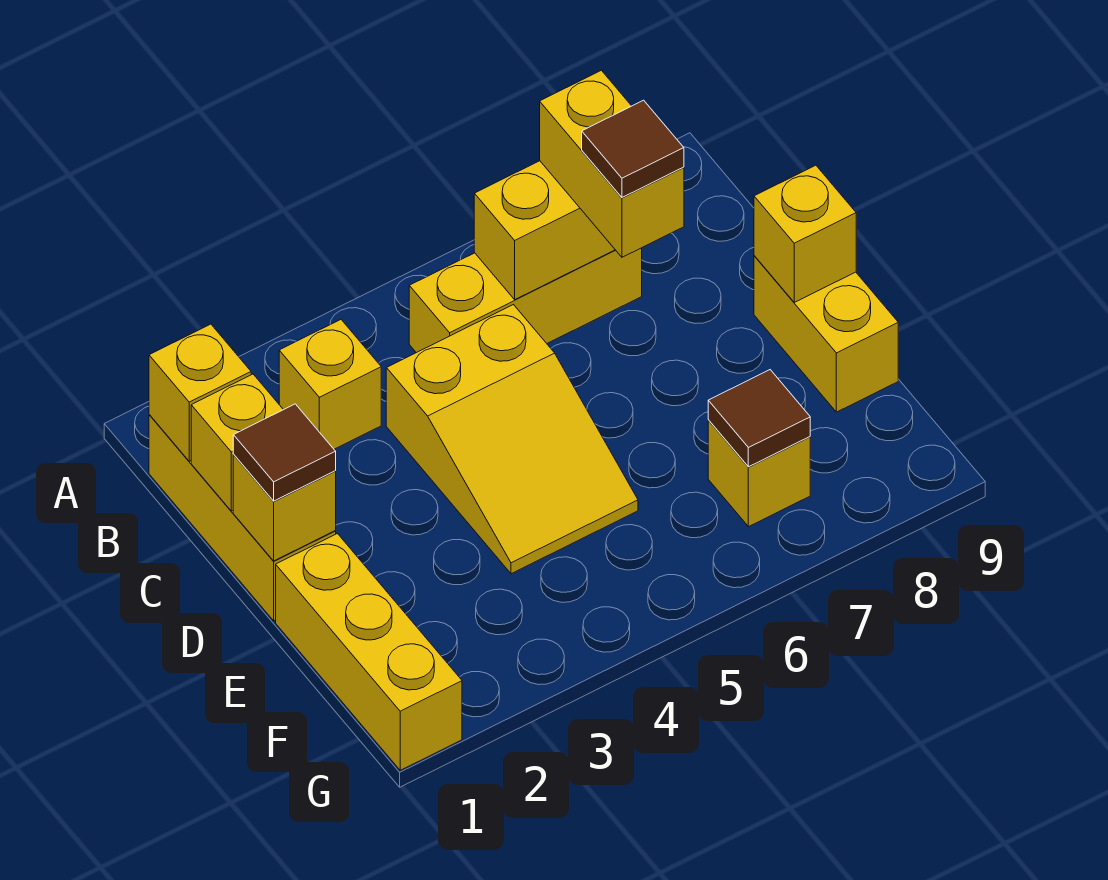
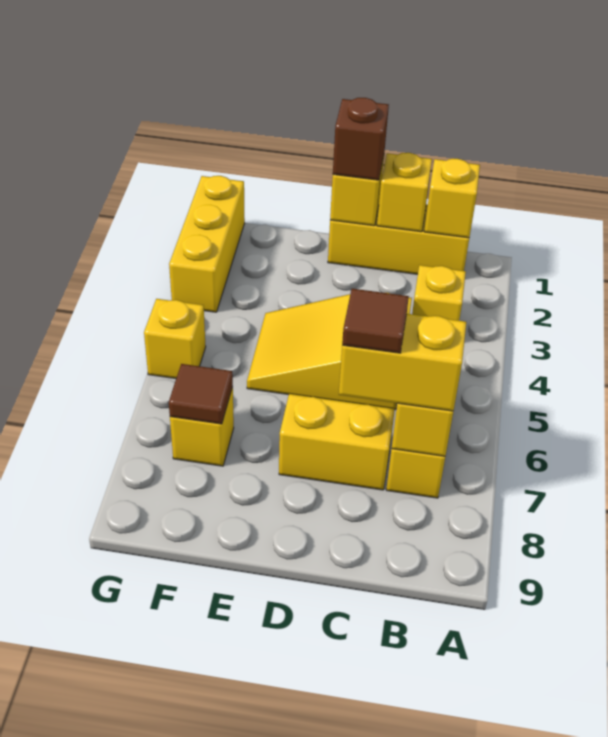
brown 1x1 tile [233,404,336,501] -> brown 1x1 brick [333,98,389,180]
yellow 1x2 brick [754,256,898,412] -> yellow 1x2 brick moved to [279,394,395,490]
yellow 1x1 brick [754,165,856,302] -> yellow 1x1 brick moved to [144,299,206,378]
yellow 1x3 brick [276,534,462,770] -> yellow 1x3 brick turned to [169,176,245,312]

